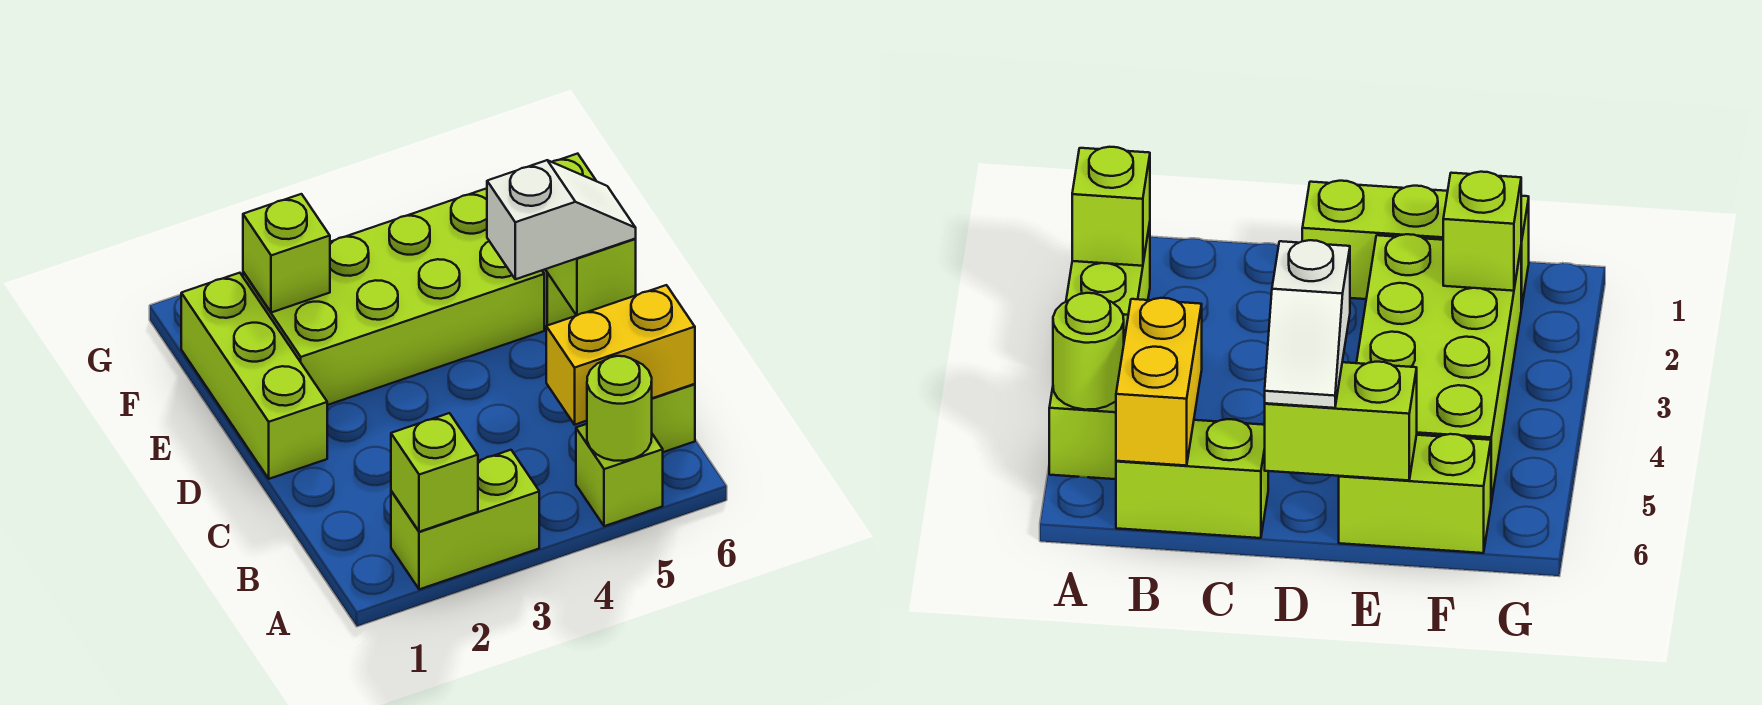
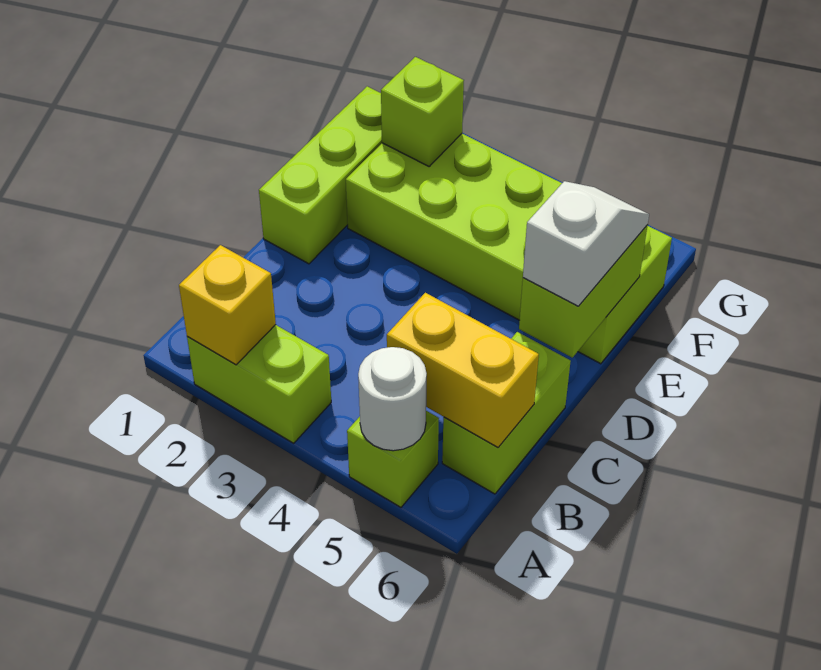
lime 1x1 brick [391,413,478,532] -> yellow 1x1 brick [179,245,276,365]
lime 1x1 round brick [587,356,652,461] -> white 1x1 round brick [358,347,427,451]
white 1x2 slope [487,160,636,279] -> white 1x2 slope turned to [523,181,649,306]

